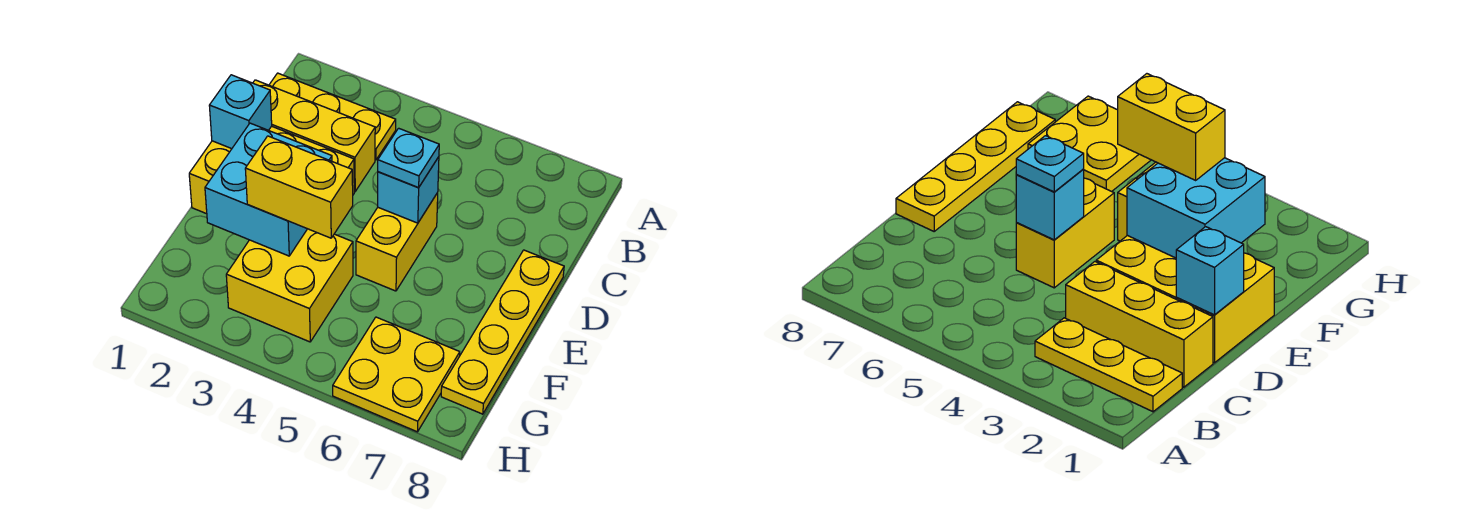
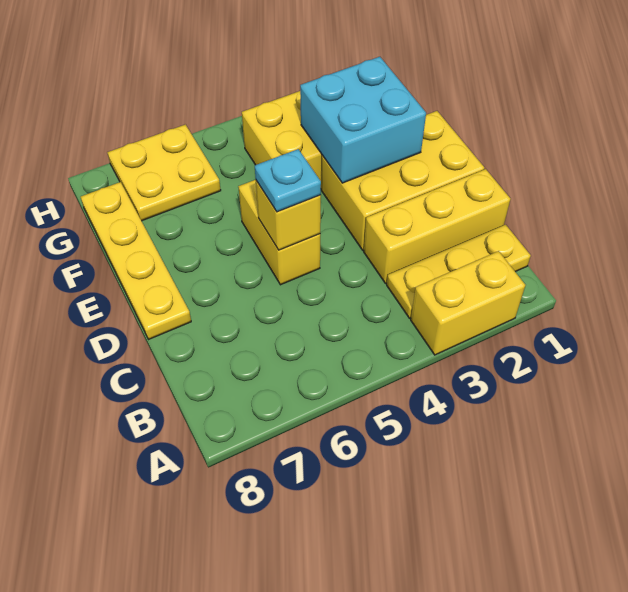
cyan 1x1 brick [209,75,272,149] -> none
cyan 1x1 brick [378,157,439,223] -> yellow 1x1 brick [256,181,321,250]
yellow 1x2 brick [245,136,353,238] -> yellow 1x2 brick moved to [411,251,525,355]

